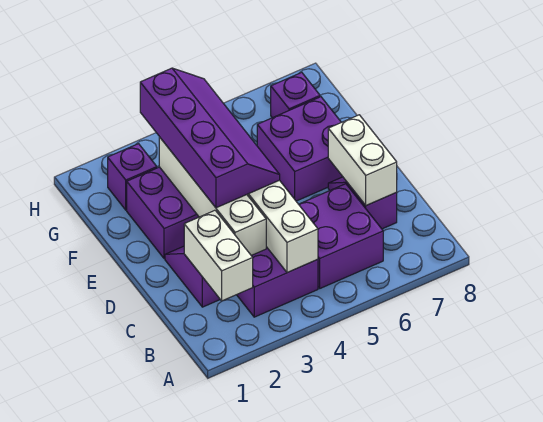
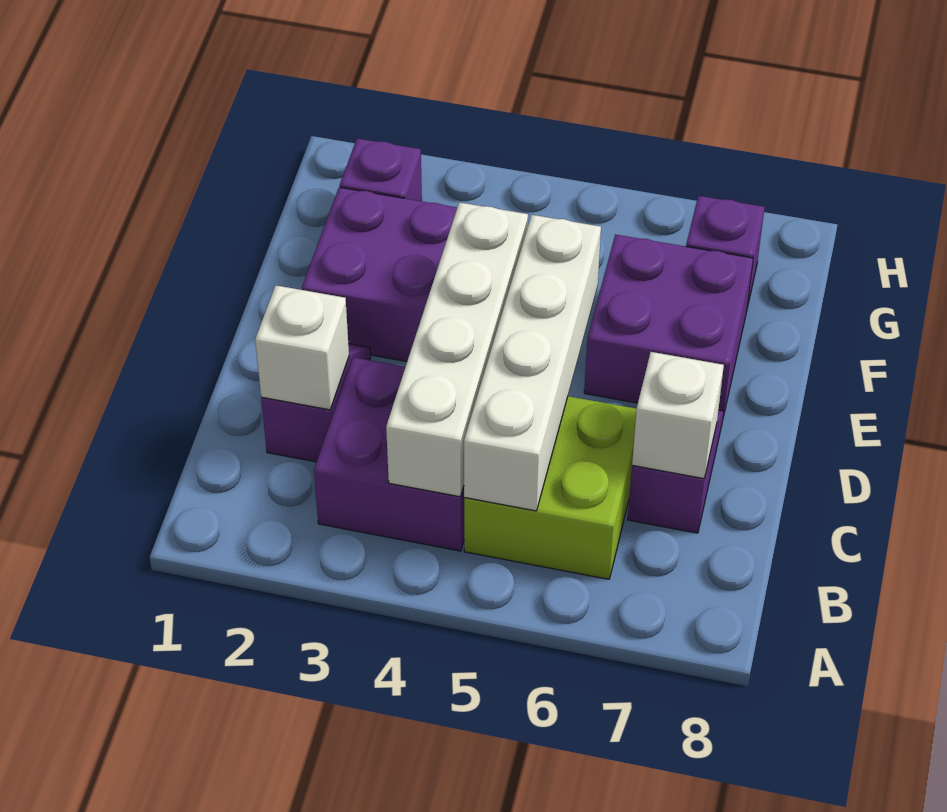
white 1x2 brick [184,210,253,301] -> white 1x1 brick [255,285,349,410]
purple 2x2 brick [299,184,383,288] -> lime 2x2 brick [464,396,637,579]
white 1x4 brick [159,137,266,256] -> white 1x4 brick moved to [464,215,601,511]
white 1x2 brick [328,115,397,206] -> white 1x1 brick [632,352,724,479]
purple 2x4 slope [140,68,280,208] -> none

